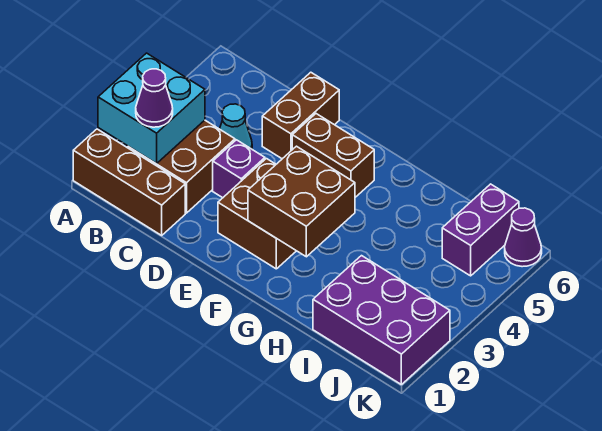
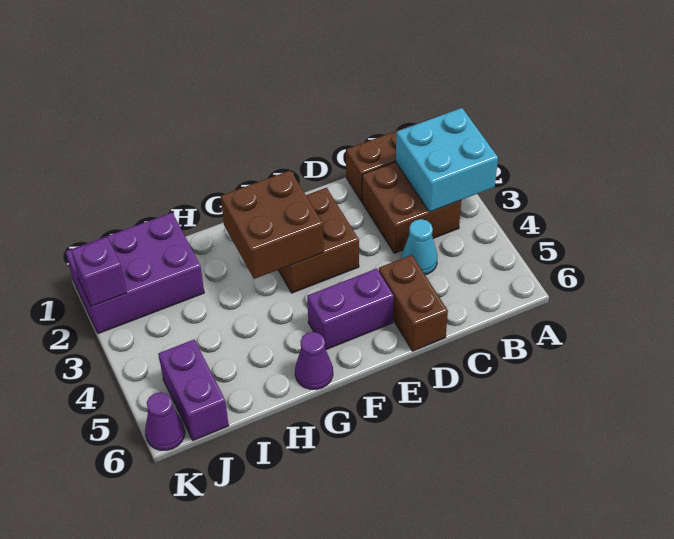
purple 1x1 cone [136,69,173,127] -> purple 1x1 cone moved to [295,332,333,389]
purple 1x1 brick [213,140,265,198] -> purple 1x1 brick moved to [71,237,127,306]
brown 1x2 brick [292,114,374,197] -> purple 1x2 brick [307,269,394,350]

